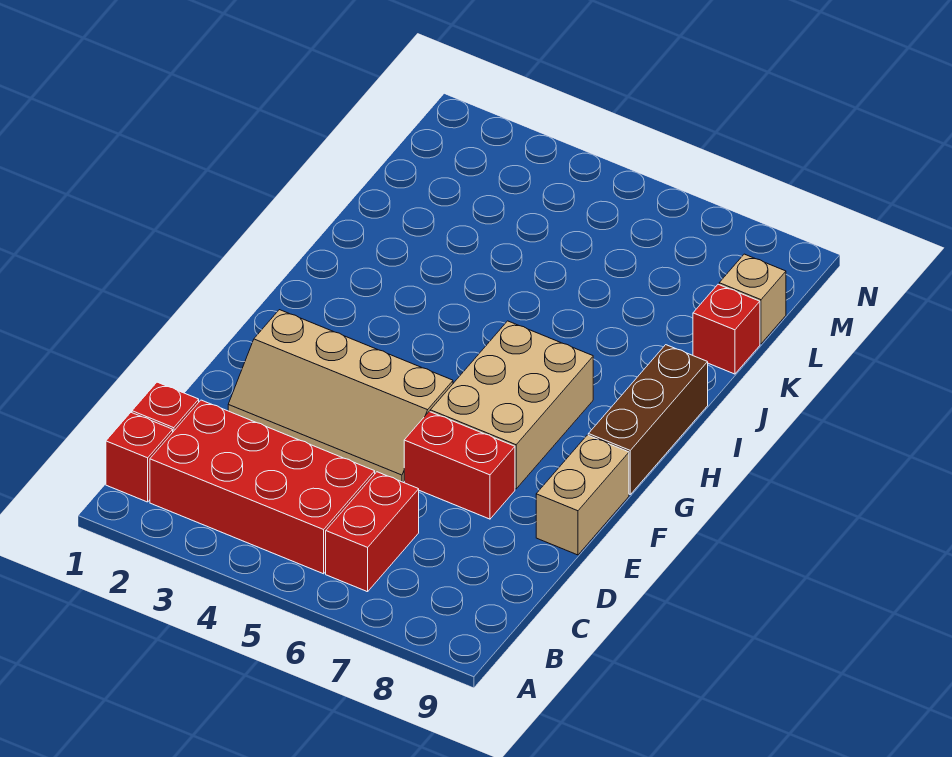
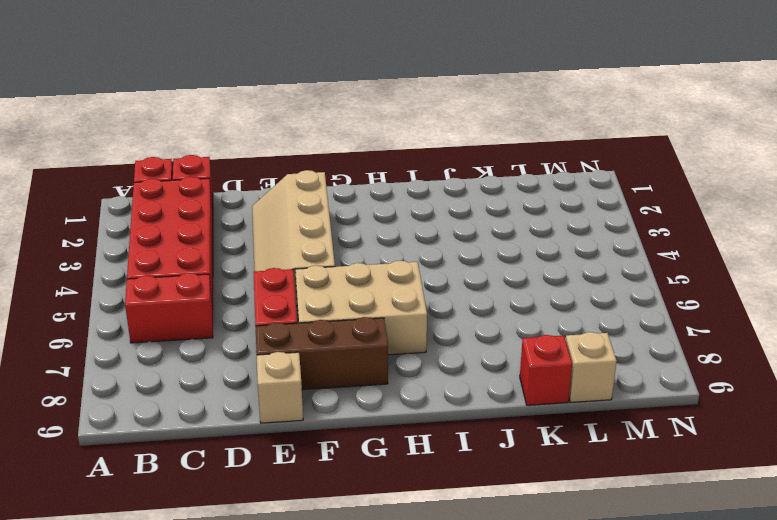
tan 1x2 brick [536,435,629,555] -> tan 1x1 brick [257,352,303,423]
brown 1x3 brick [588,345,708,494] -> brown 1x3 brick moved to [256,317,388,390]

